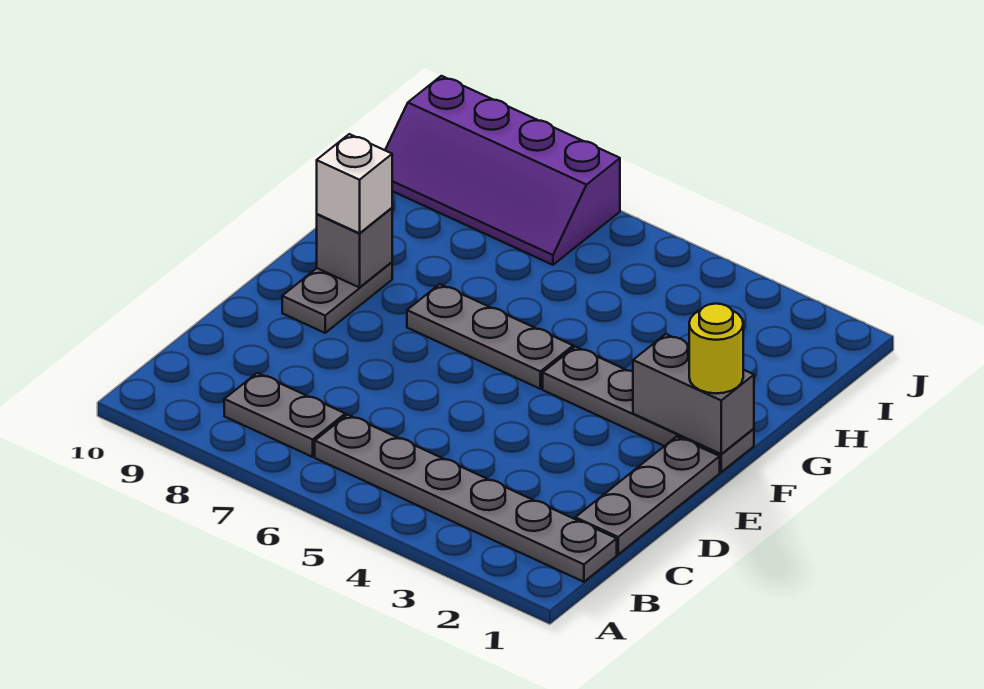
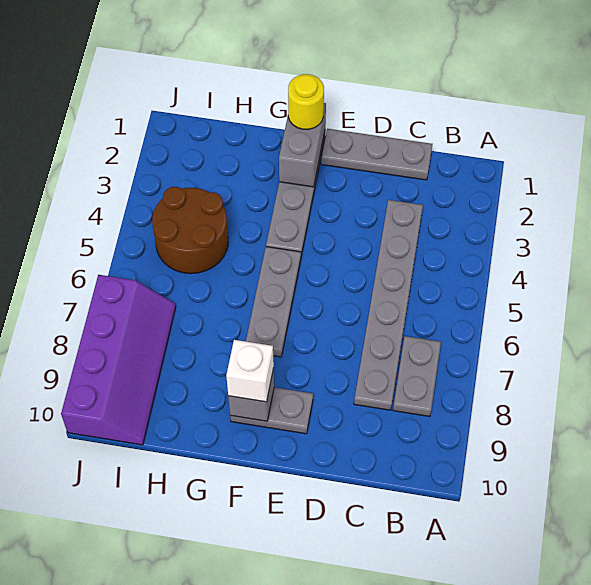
grey 1x6 plate [315,415,617,582] -> grey 1x6 plate moved to [354,200,423,410]
none -> brown 2x2 round brick [152,187,228,274]

